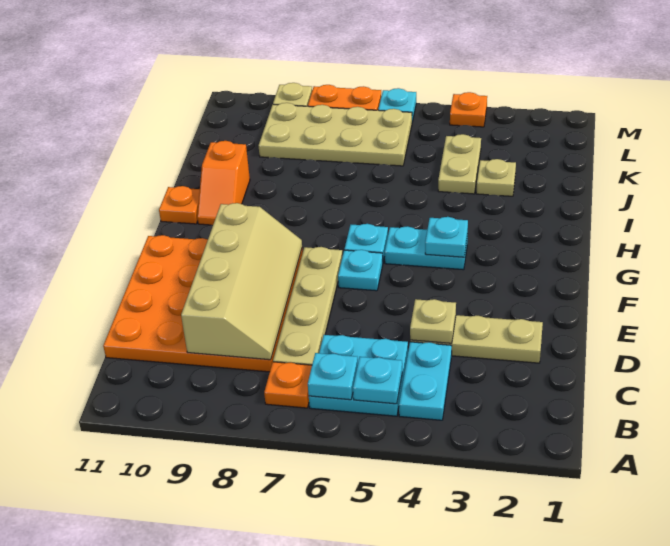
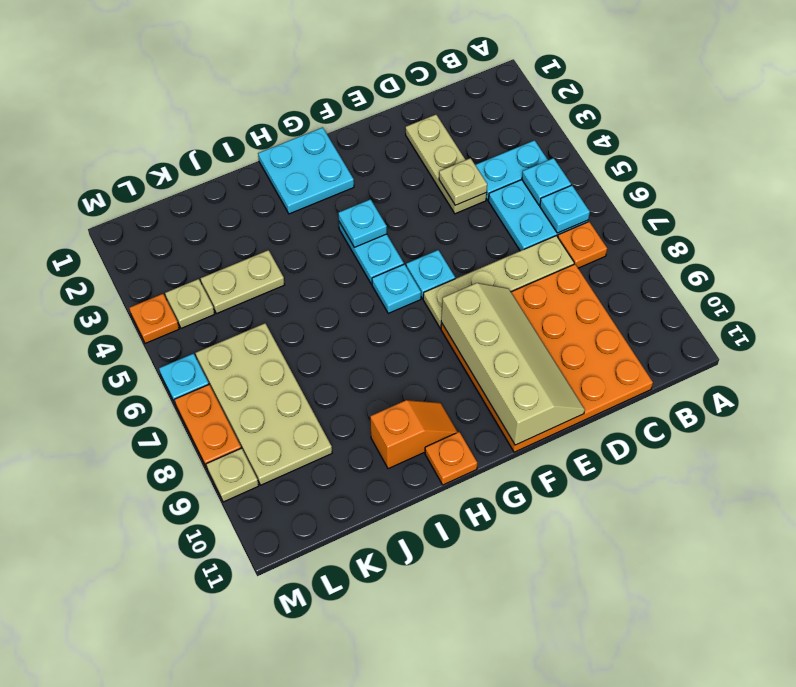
tan 2x4 slope [181,203,302,360] -> tan 2x4 slope turned to [441,283,585,445]
none -> cyan 2x2 plate [258,127,354,214]
tan 1x1 plate [476,159,516,196] -> tan 1x1 plate moved to [165,279,215,328]

